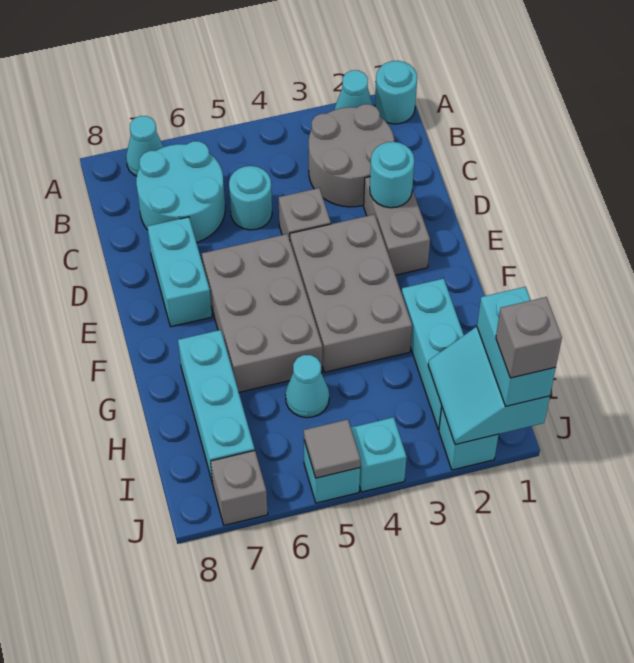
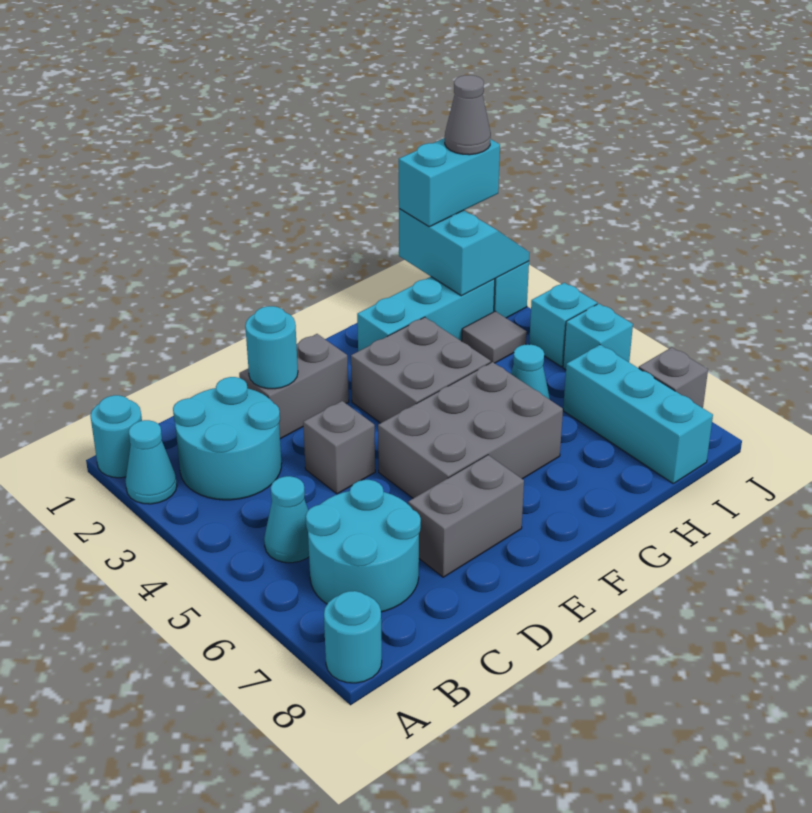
cyan 1x1 cone [126,116,164,176] -> cyan 1x1 cone moved to [264,476,309,563]
grey 2x2 round brick [309,104,394,207] -> cyan 2x2 round brick [173,377,282,500]
cyan 1x1 round brick [229,166,272,230] -> cyan 1x1 round brick moved to [324,591,382,683]
cyan 1x2 brick [147,217,212,327] -> grey 1x2 brick [408,455,524,577]
grey 2x3 brick [290,214,412,372] -> grey 2x2 brick [351,317,491,423]
cyan 1x3 brick [178,330,255,484] -> cyan 1x3 brick turned to [563,345,713,483]
cyan 2x2 slope [428,327,550,445] -> cyan 2x2 slope turned to [399,209,530,296]
grey 1x1 brick [496,297,562,378] -> grey 1x1 cone [445,75,491,155]
grey 1x1 tile [304,419,360,478] -> grey 1x1 tile moved to [462,311,527,363]

